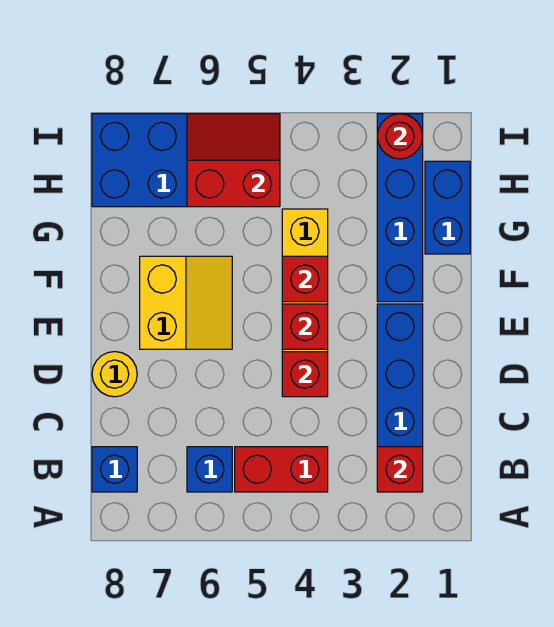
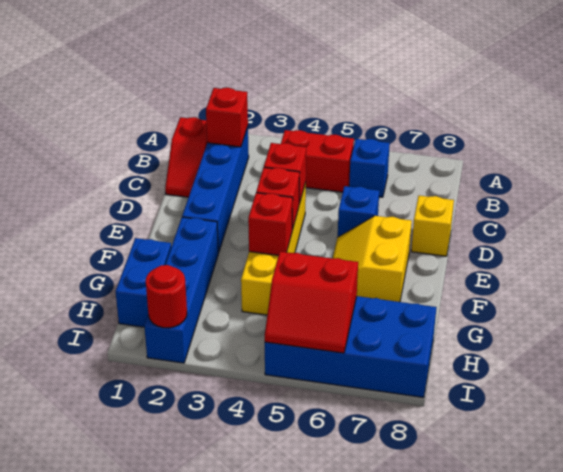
none -> red 1x2 slope [165,117,207,197]
blue 1x1 brick [92,447,137,492] -> blue 1x1 brick moved to [338,186,379,237]
yellow 1x1 round brick [92,352,137,397] -> yellow 1x1 brick [411,196,454,256]

